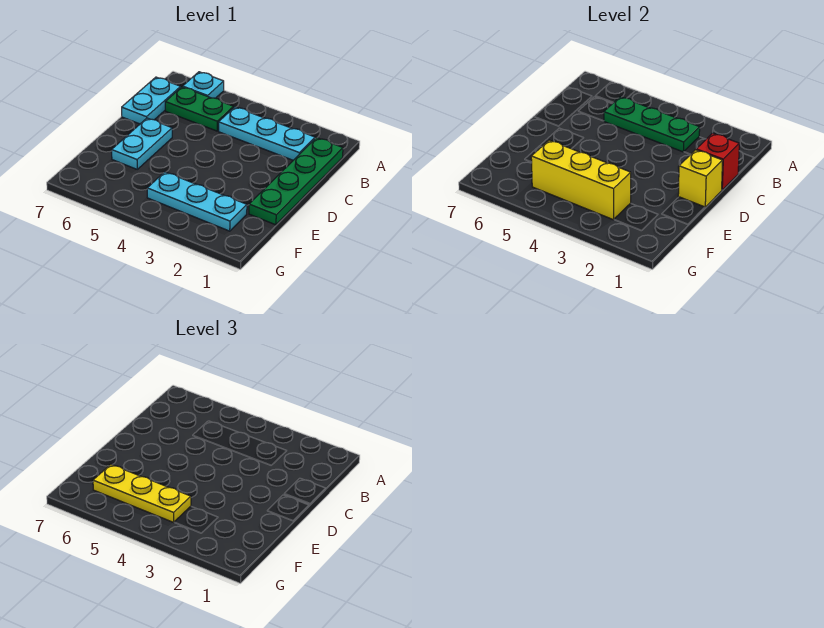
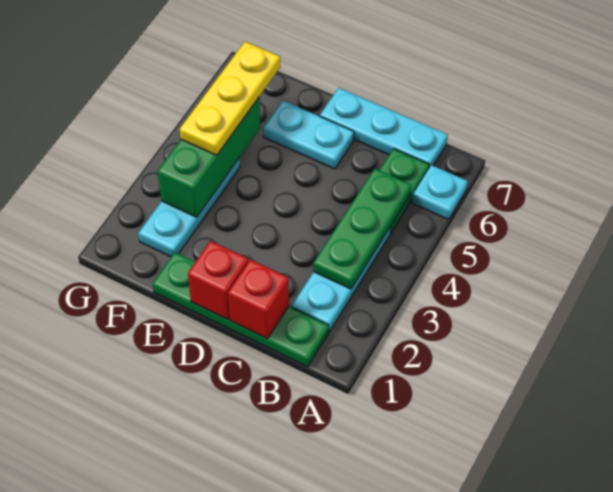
cyan 1x2 plate [122,77,181,124] -> cyan 1x3 plate [320,88,448,168]
yellow 1x1 brick [678,150,723,207] -> red 1x1 brick [188,241,248,319]
yellow 1x3 brick [531,140,631,220] -> green 1x3 brick [158,98,260,217]

